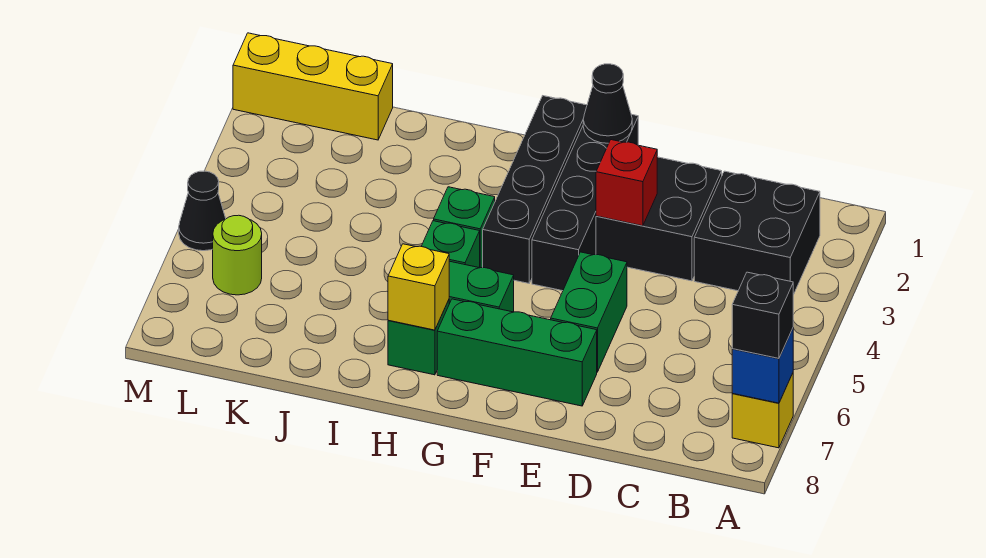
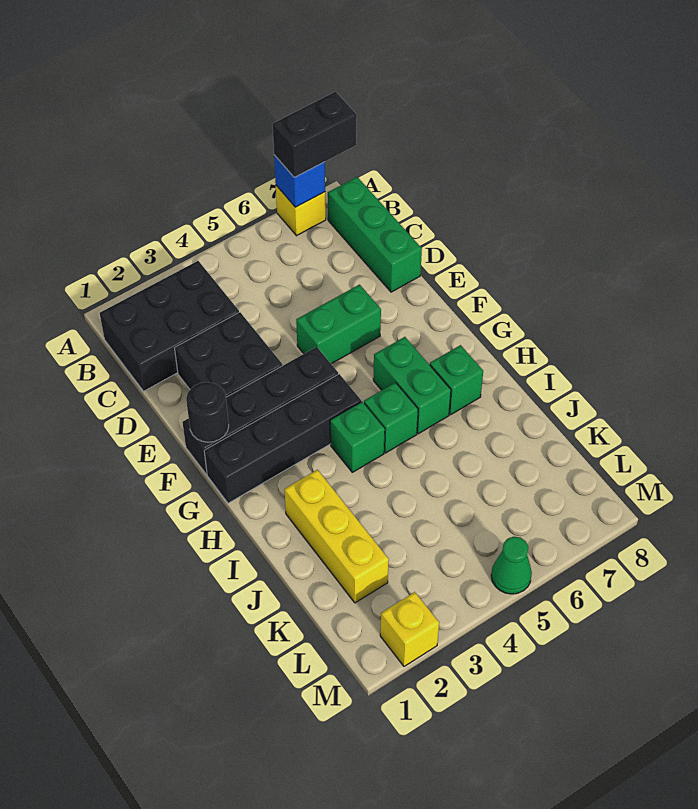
black 1x1 brick [732,272,793,358] -> black 1x2 brick [273,92,357,177]
black 2x2 brick [694,171,820,295] -> black 2x3 brick [100,261,239,391]
red 1x1 brick [596,140,657,226] -> none
green 1x3 brick [437,299,597,406] -> green 1x3 brick moved to [328,177,422,292]
black 1x1 cone [583,64,632,143] -> black 1x1 round brick [186,382,229,442]
yellow 1x1 brick [388,244,449,330] -> yellow 1x1 brick moved to [380,592,439,666]
yellow 1x3 brick [233,33,393,140] -> yellow 1x3 brick moved to [284,470,389,603]
lime 1x1 round brick [213,215,262,295] -> none
black 1x1 cone [179,171,226,251] -> green 1x1 cone [491,537,532,594]

